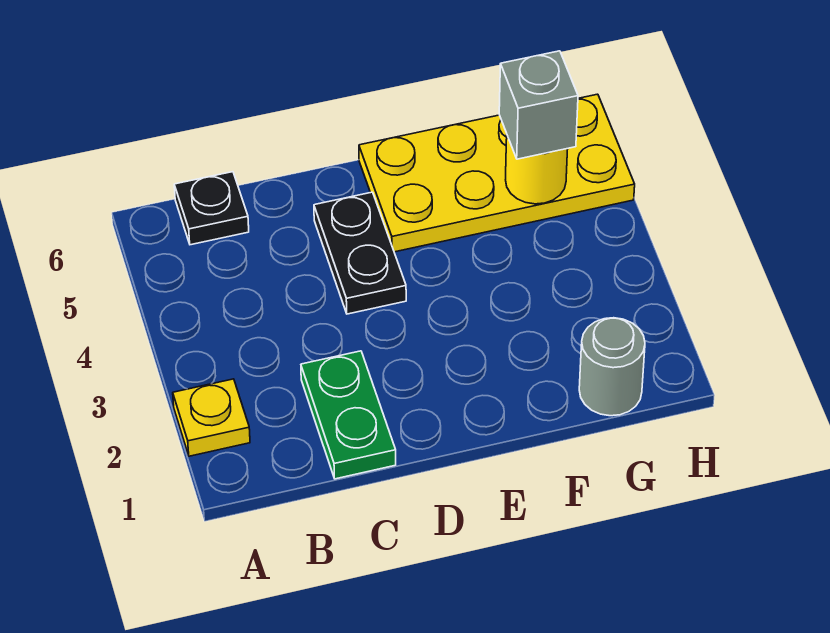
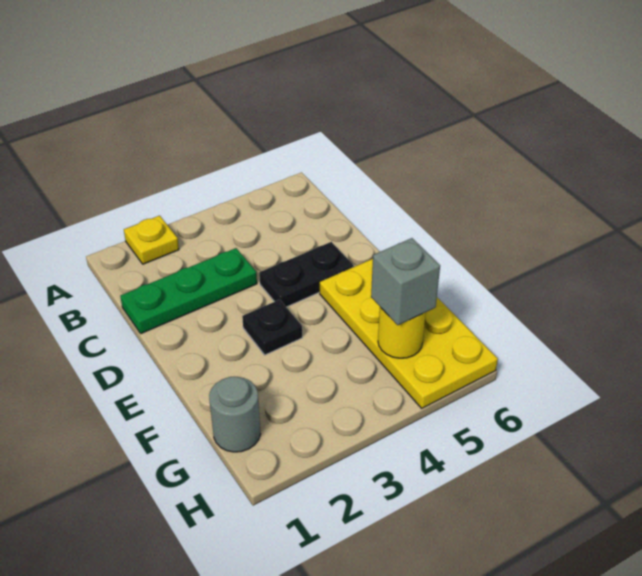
black 1x1 plate [174,172,249,245] -> black 1x1 plate moved to [242,300,302,355]
green 1x2 plate [301,351,396,479] -> green 1x3 plate [120,248,257,334]

